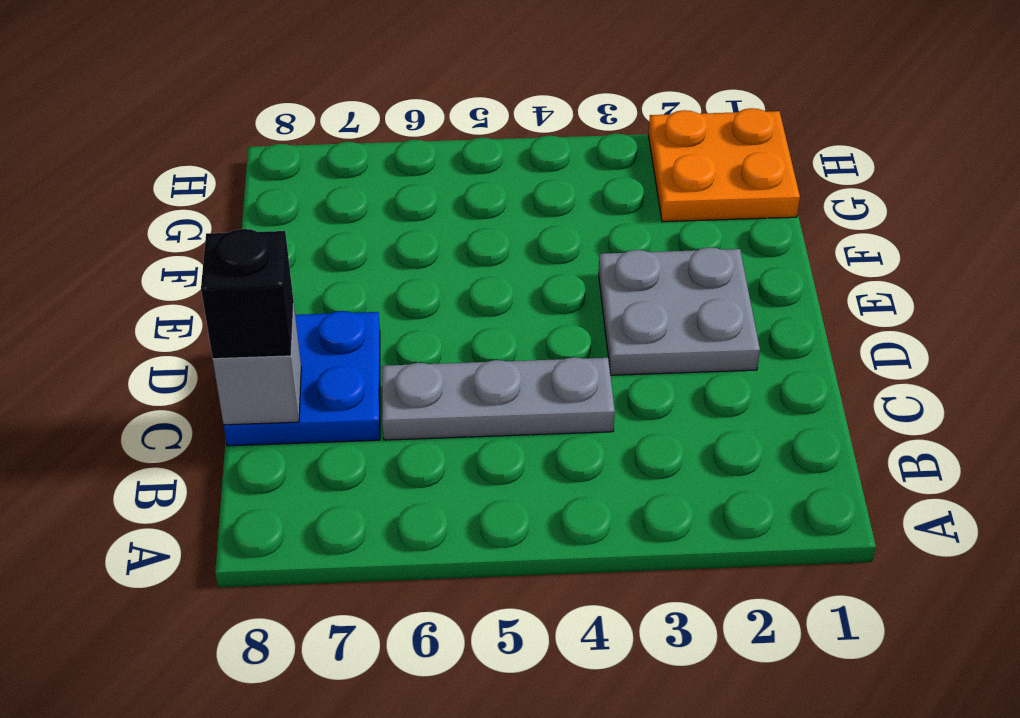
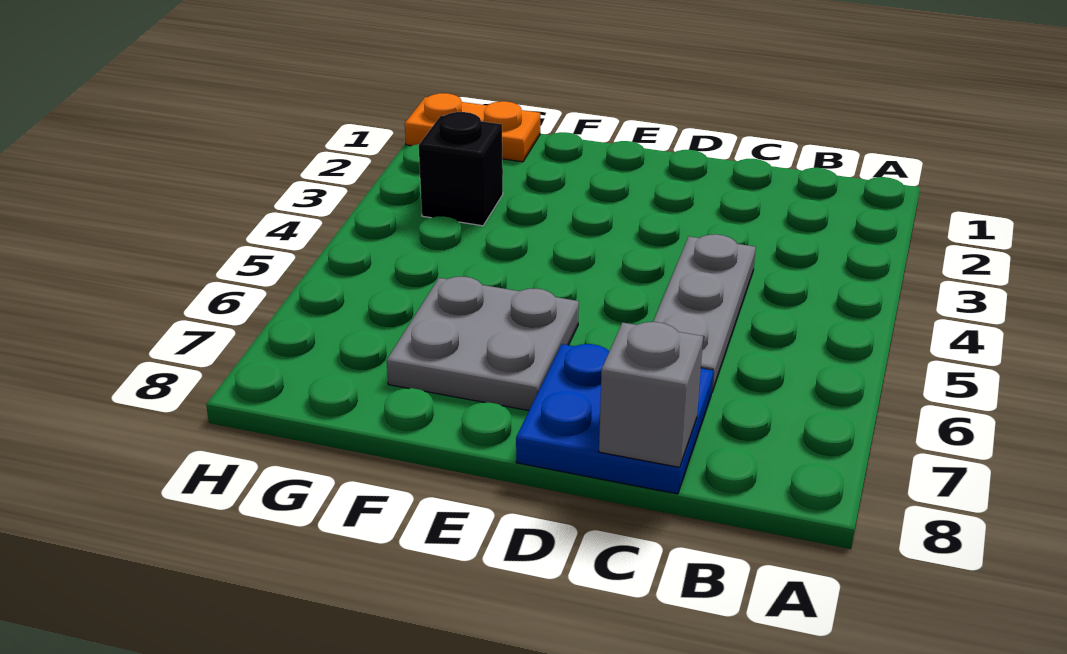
black 1x1 brick [201,229,294,359] -> black 1x1 brick moved to [419,112,503,226]
grey 2x2 plate [599,247,760,375] -> grey 2x2 plate moved to [387,276,579,411]
orange 2x2 plate [648,108,800,222] -> orange 1x2 plate [405,93,540,162]

